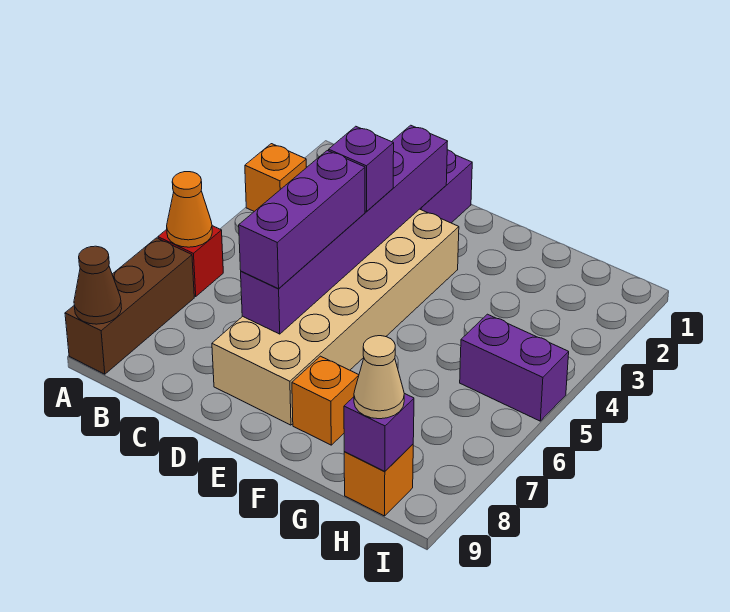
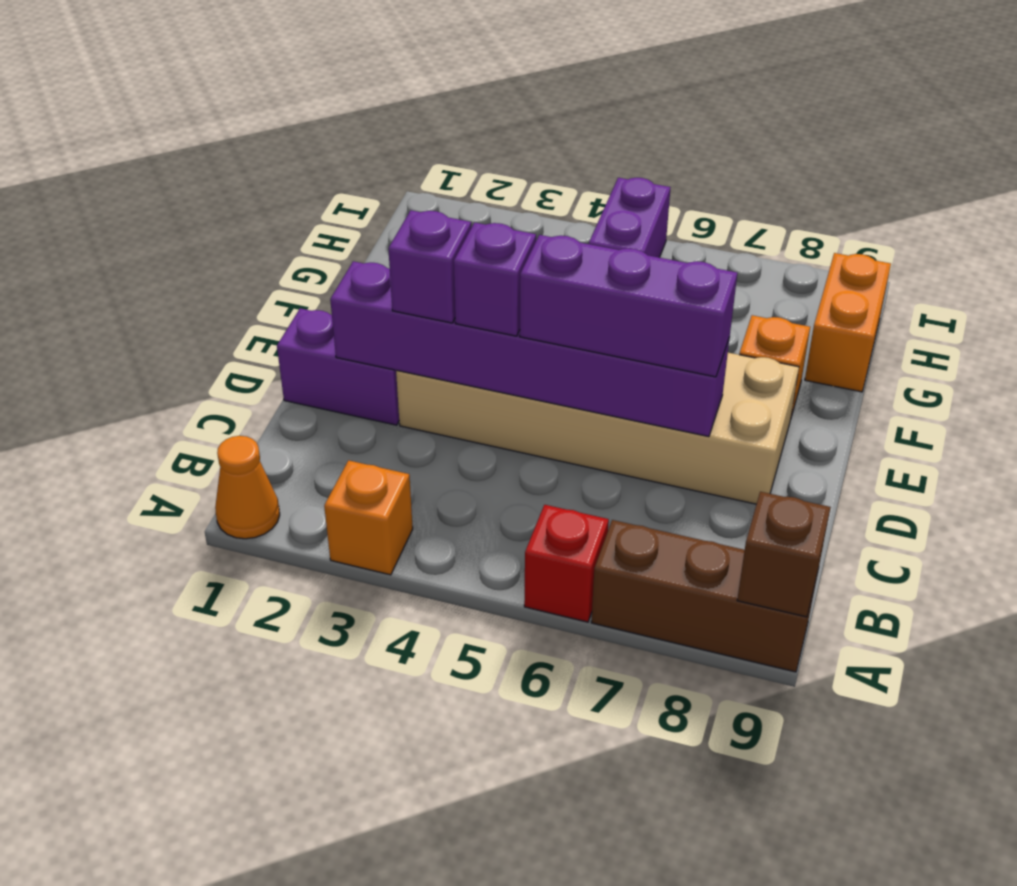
orange 1x1 cone [167,172,212,247] -> orange 1x1 cone moved to [215,436,280,539]
brown 1x1 cone [74,246,122,324] -> brown 1x1 brick [737,492,831,617]
orange 1x1 brick [344,444,413,516] -> orange 1x2 brick [805,253,891,392]
purple 1x1 brick [344,393,414,471] -> purple 1x1 brick moved to [388,210,471,323]
tan 1x1 cone [354,336,404,419] -> none

